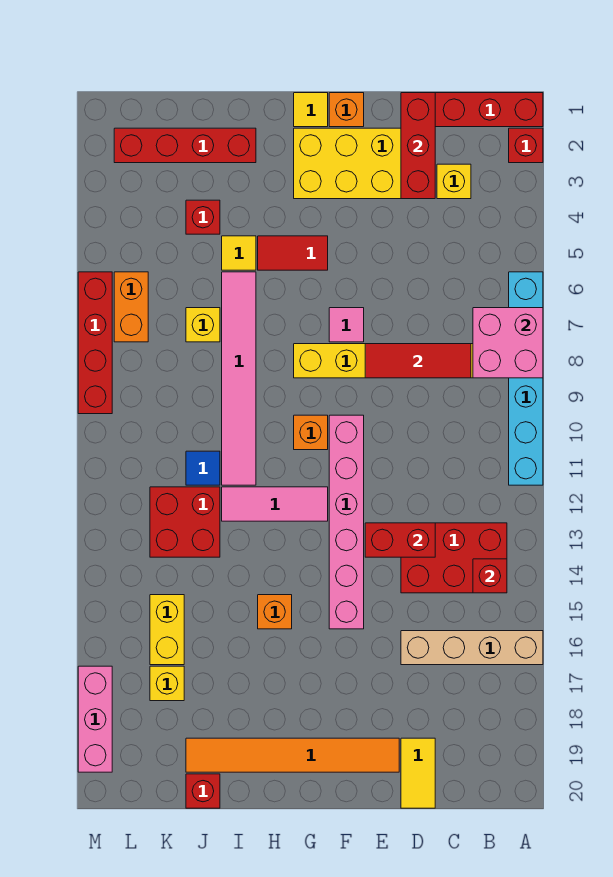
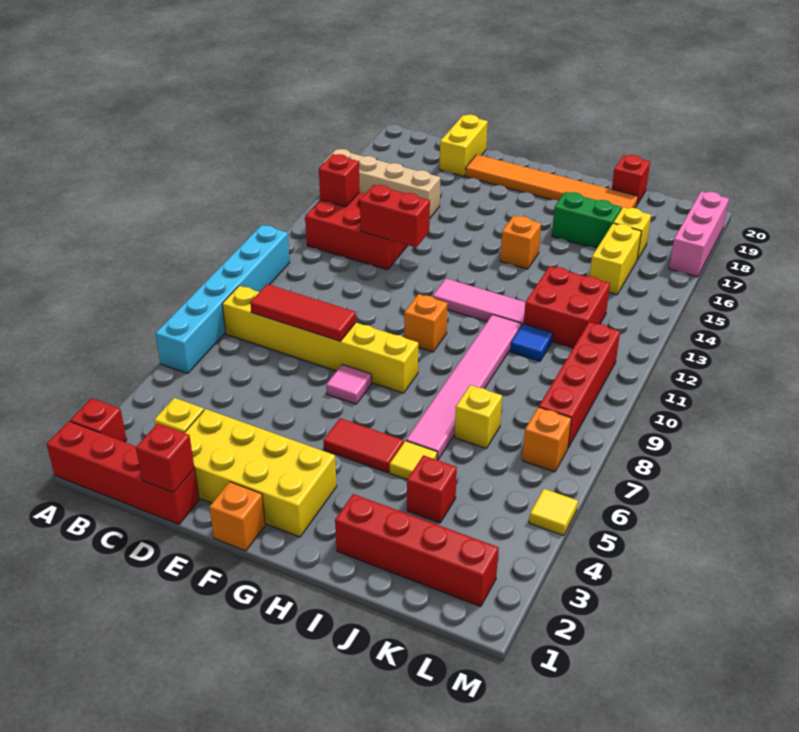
pink 2x2 brick [473,308,543,378] -> none
red 1x3 brick [401,93,435,199] -> red 1x1 brick [136,423,194,493]
yellow 1x2 tile [401,738,435,808] -> yellow 1x2 brick [440,115,488,176]
pink 1x6 brick [329,415,364,629] -> none
yellow 1x1 tile [294,93,328,127] -> yellow 1x1 tile moved to [529,489,578,536]
none -> green 1x2 brick [552,192,621,249]
orange 1x2 brick [114,272,148,342] -> orange 1x1 brick [522,407,571,472]
red 1x4 brick [78,272,112,414] -> red 1x4 brick moved to [539,322,620,448]

